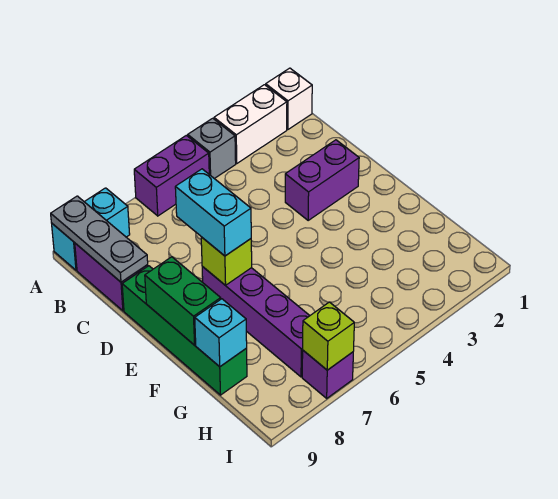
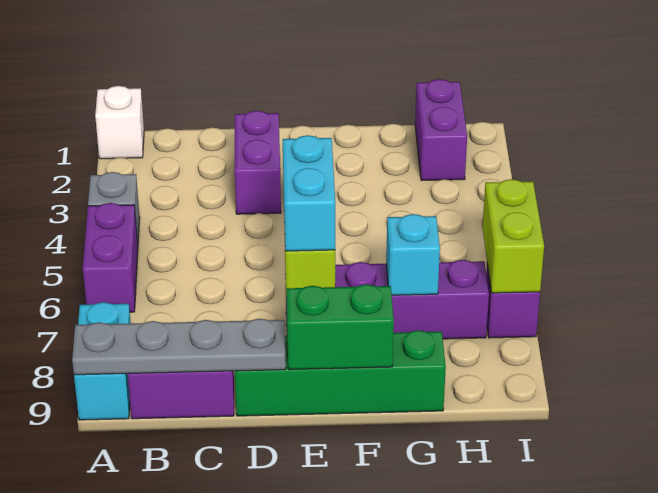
white 1x2 brick [214,85,287,163] -> none
grey 1x3 plate [51,196,148,282] -> grey 1x4 plate [72,319,286,375]
cyan 1x2 brick [175,169,251,256] -> cyan 1x2 brick turned to [283,135,335,251]
cyan 1x1 brick [195,299,247,367] -> cyan 1x1 brick moved to [386,214,440,295]
none -> purple 1x2 brick [415,79,467,181]
lime 1x1 brick [303,302,354,370] -> lime 1x2 brick [482,179,544,293]

